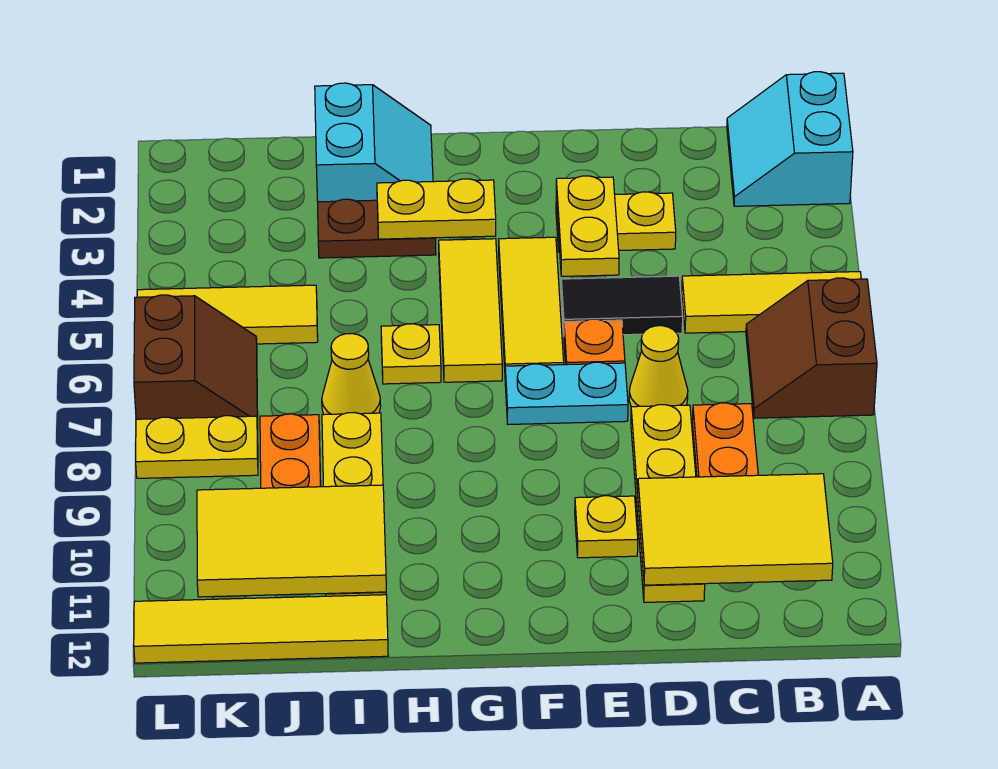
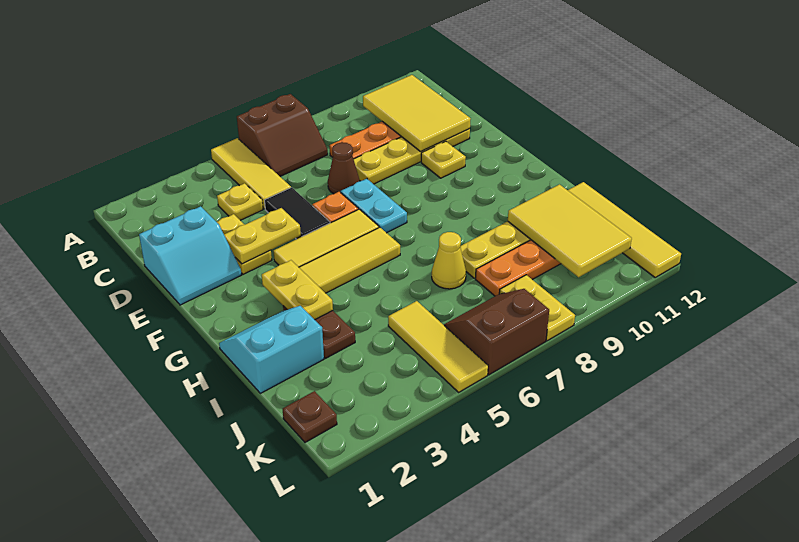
cyan 2x2 slope [727,72,853,206] -> cyan 2x2 slope moved to [139,206,241,305]
yellow 1x1 cone [629,326,688,407] -> brown 1x1 cone [328,142,360,194]
yellow 1x1 plate [381,324,441,384] -> yellow 1x1 plate moved to [217,183,263,220]
none -> brown 1x1 plate [283,391,337,442]

